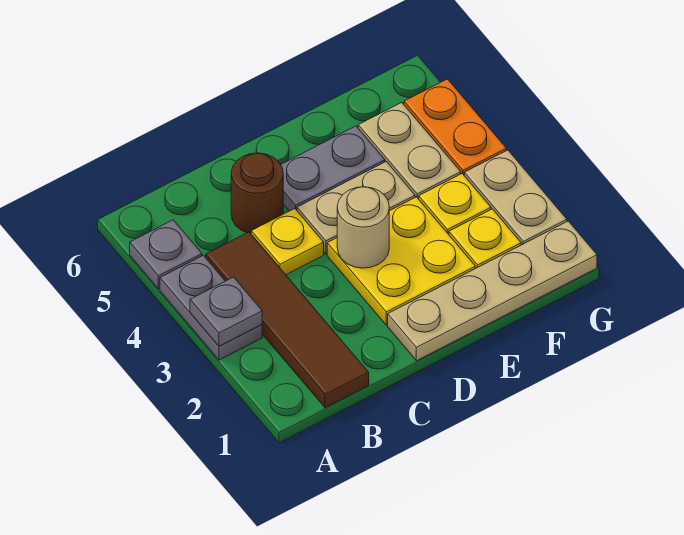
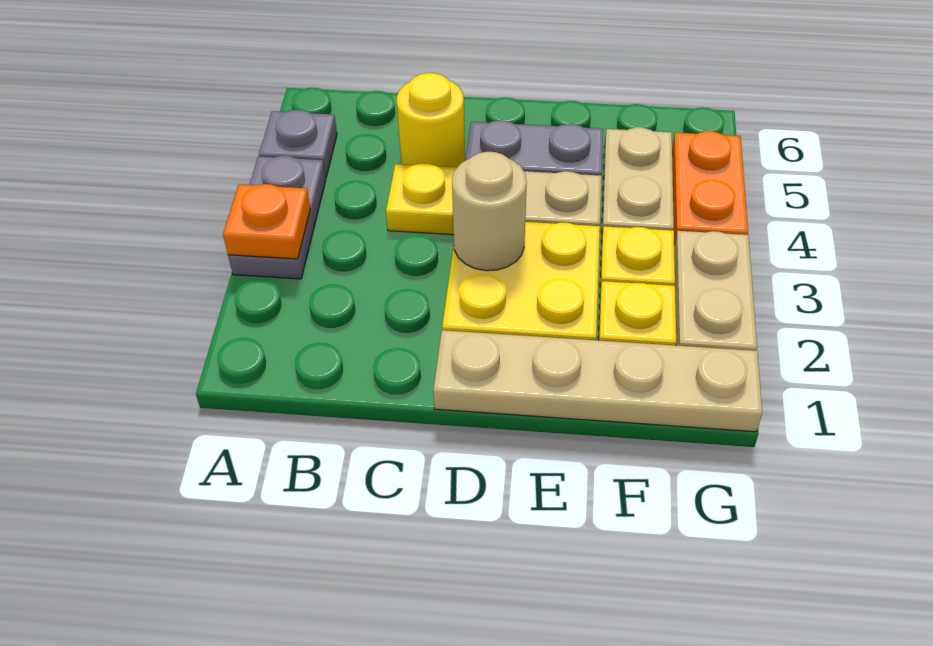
grey 1x1 plate [190,277,262,346] -> orange 1x1 plate [223,184,310,259]
brown 1x4 tile [206,232,369,408] -> none
brown 1x1 round brick [231,153,283,233] -> yellow 1x1 round brick [397,73,465,168]

